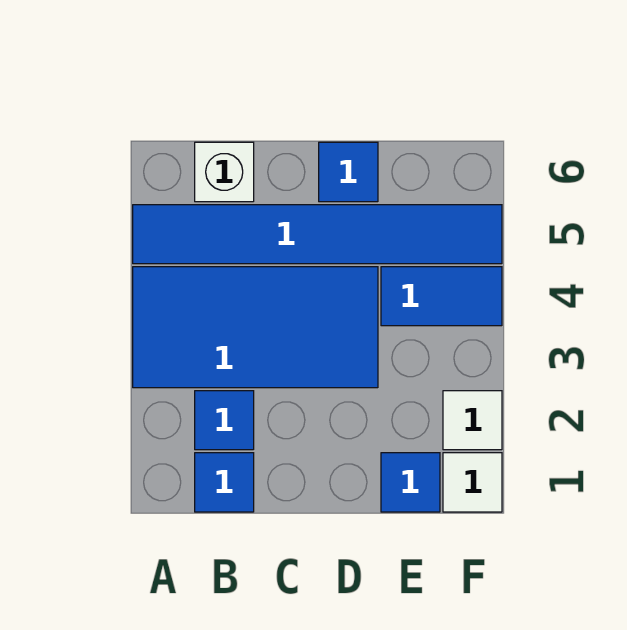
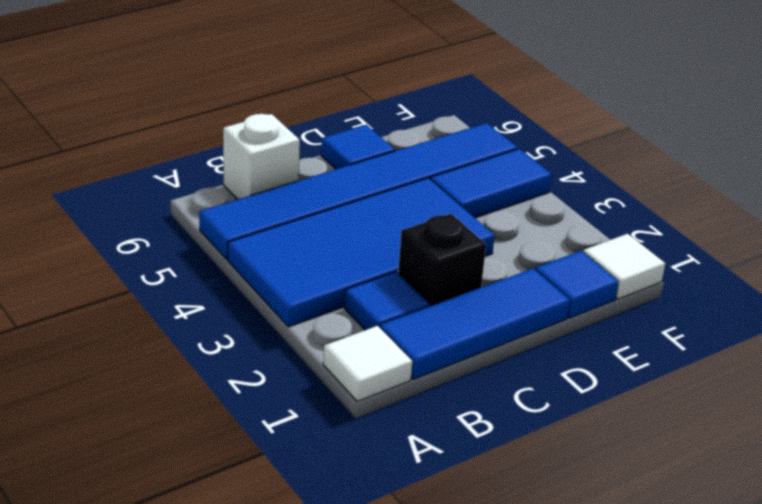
blue 1x1 tile [195,453,254,512] -> blue 1x3 tile [380,269,570,379]
none -> black 1x1 brick [398,214,486,306]
white 1x1 tile [443,391,502,450] -> white 1x1 tile moved to [323,326,412,402]

